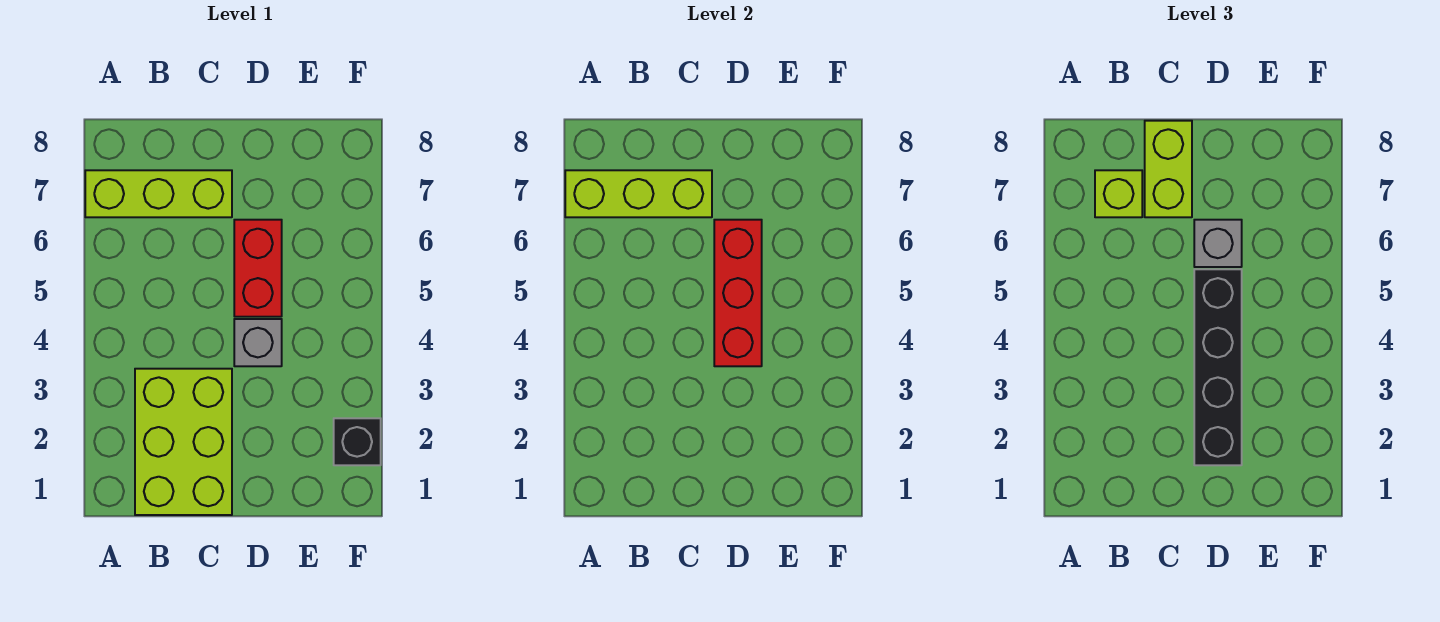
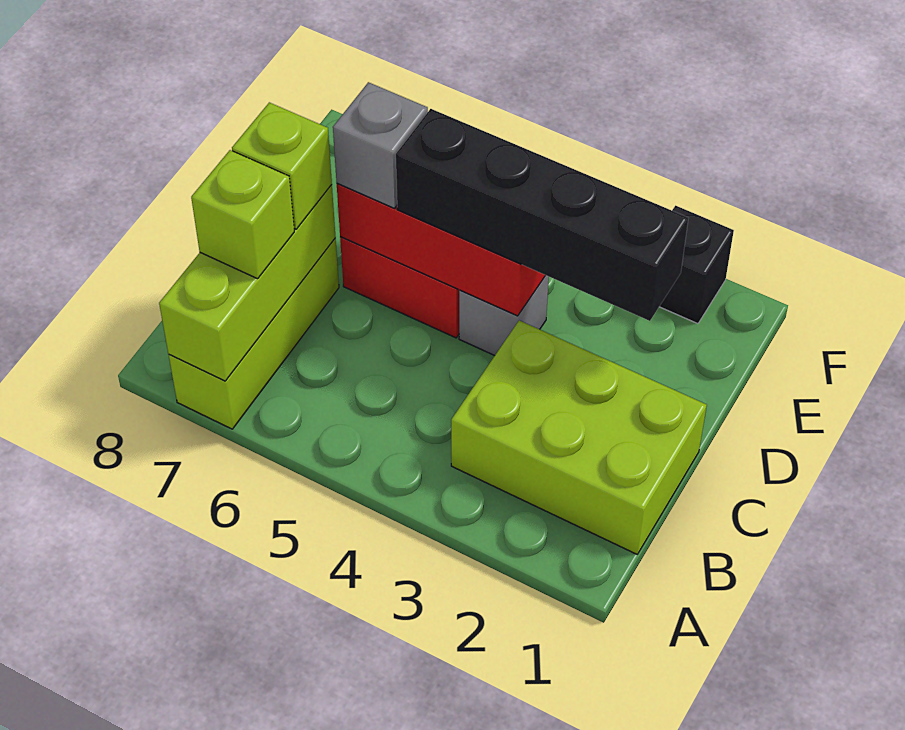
lime 1x2 brick [1145,121,1192,217] -> lime 1x1 brick [232,102,332,229]

